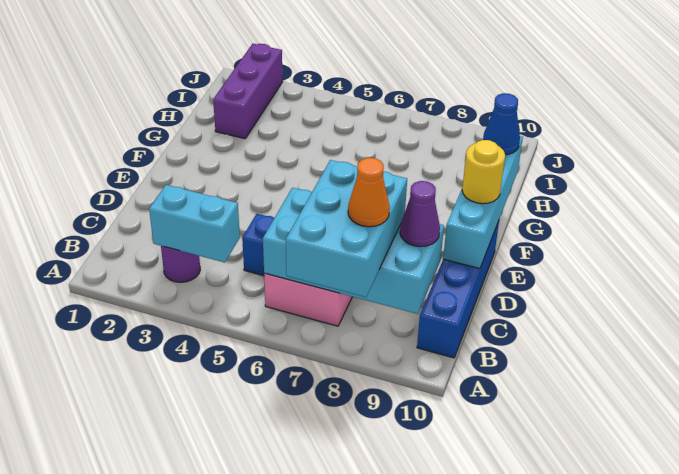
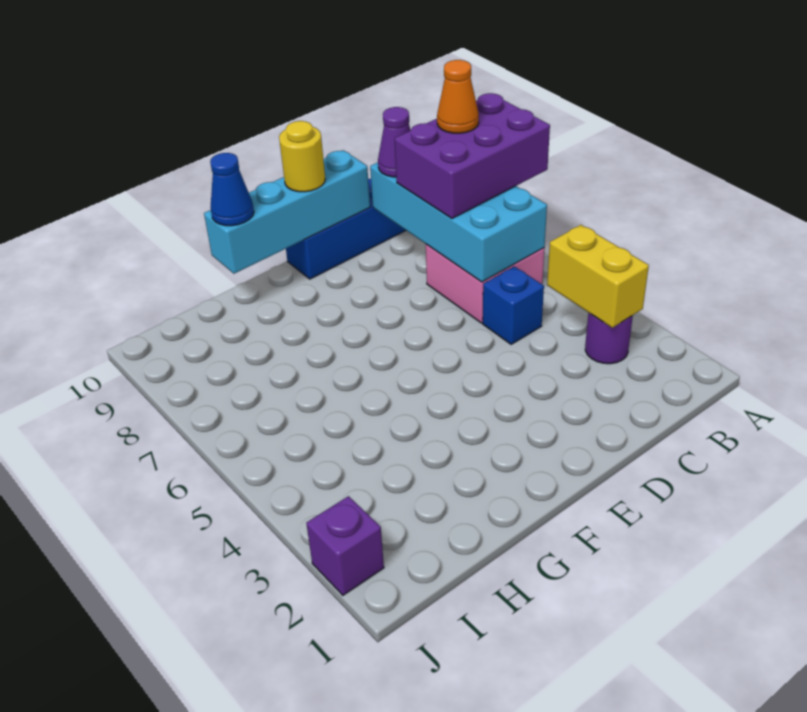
cyan 2x3 brick [286,160,407,297] -> purple 2x3 brick [395,93,550,218]
cyan 1x2 brick [149,185,240,263] -> yellow 1x2 brick [547,225,649,328]
purple 1x3 brick [213,44,283,139] -> purple 1x1 brick [306,496,384,595]

